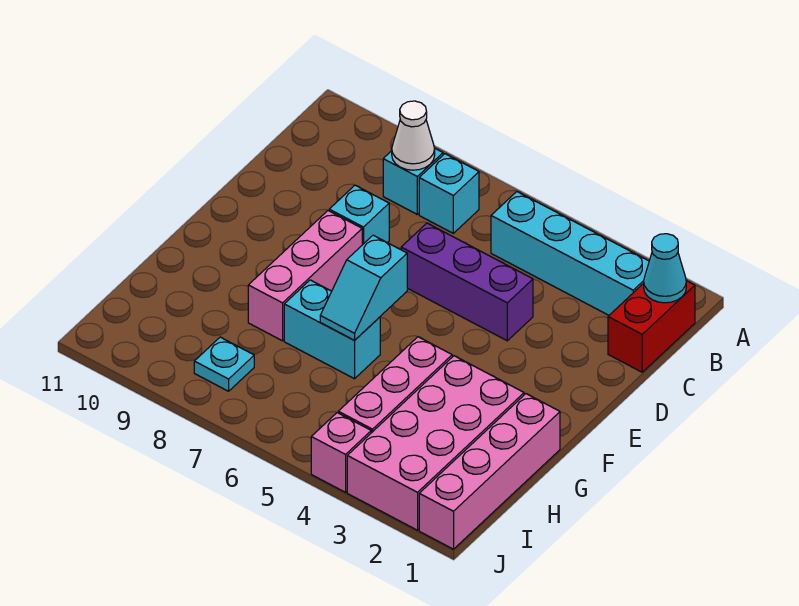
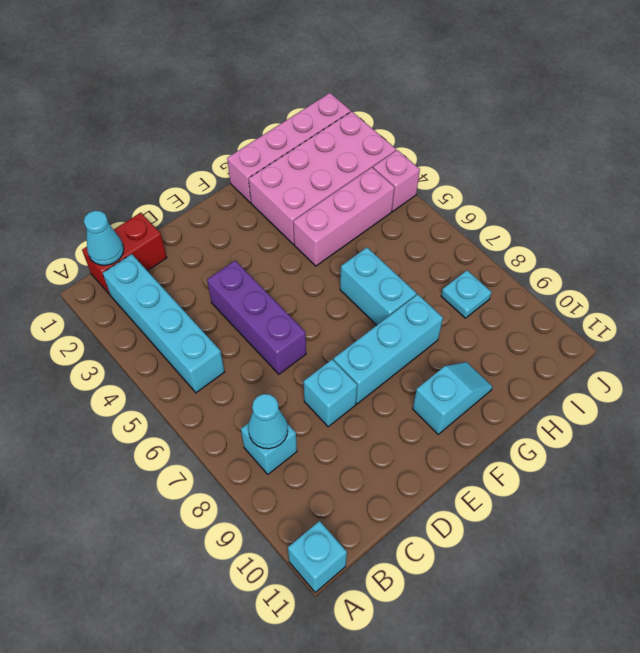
cyan 1x1 brick [419,154,479,233] -> cyan 1x1 brick moved to [288,521,347,592]
white 1x1 cone [392,101,435,170] -> cyan 1x1 cone [248,394,288,449]
pink 1x3 brick [248,211,362,341] -> cyan 1x3 brick [334,294,443,404]
cyan 1x2 slope [320,235,407,340] -> cyan 1x2 slope moved to [413,362,492,434]

